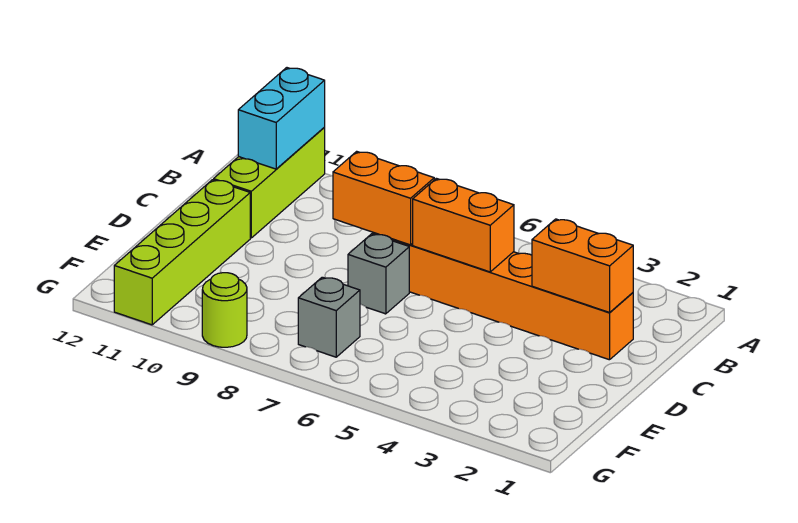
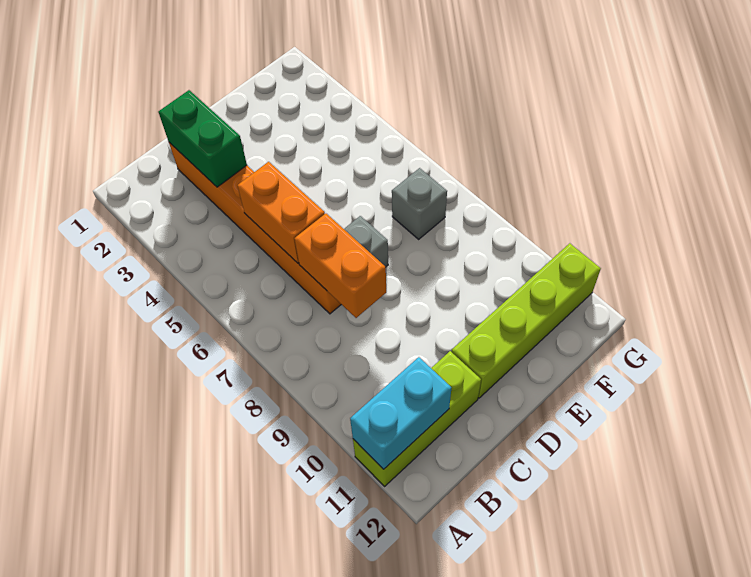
orange 1x2 brick [532,219,633,313] -> green 1x2 brick [158,90,247,187]
lime 1x1 round brick [202,273,247,347] -> none

